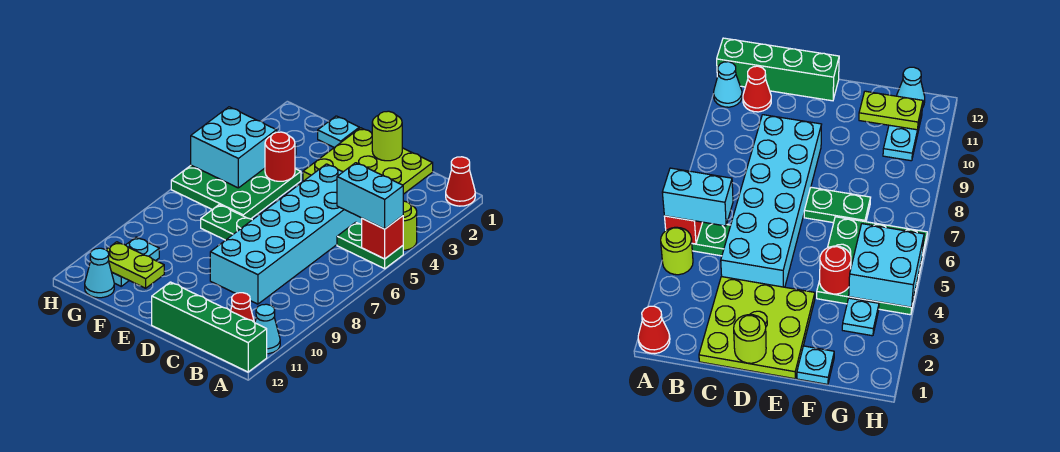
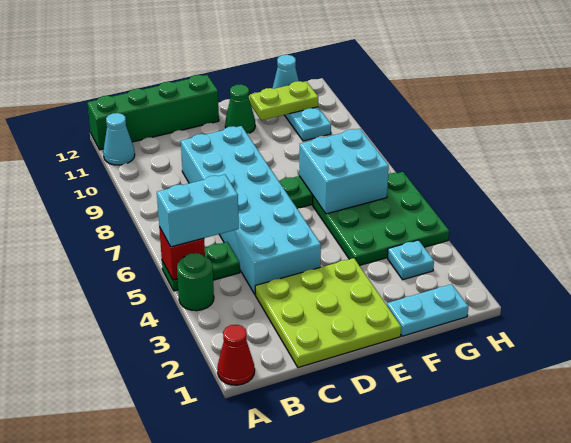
lime 1x1 round brick [403,201,417,250] -> green 1x1 round brick [177,253,214,311]
red 1x1 cone [231,293,254,322] -> none
lime 1x1 round brick [372,111,402,161] -> none
none -> green 1x1 cone [225,84,255,134]
cyan 1x1 plate [318,116,359,147] -> cyan 1x2 plate [387,284,468,336]
red 1x1 round brick [265,132,295,181] -> none
cyan 2x2 brick [191,107,277,188] -> cyan 2x2 brick moved to [299,129,389,214]

